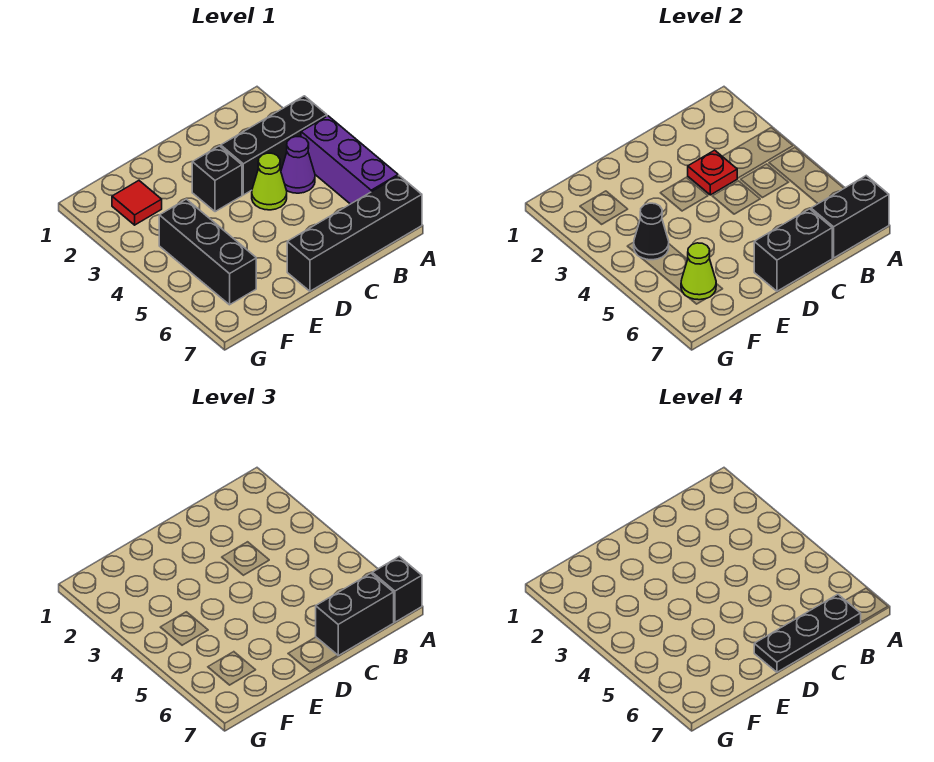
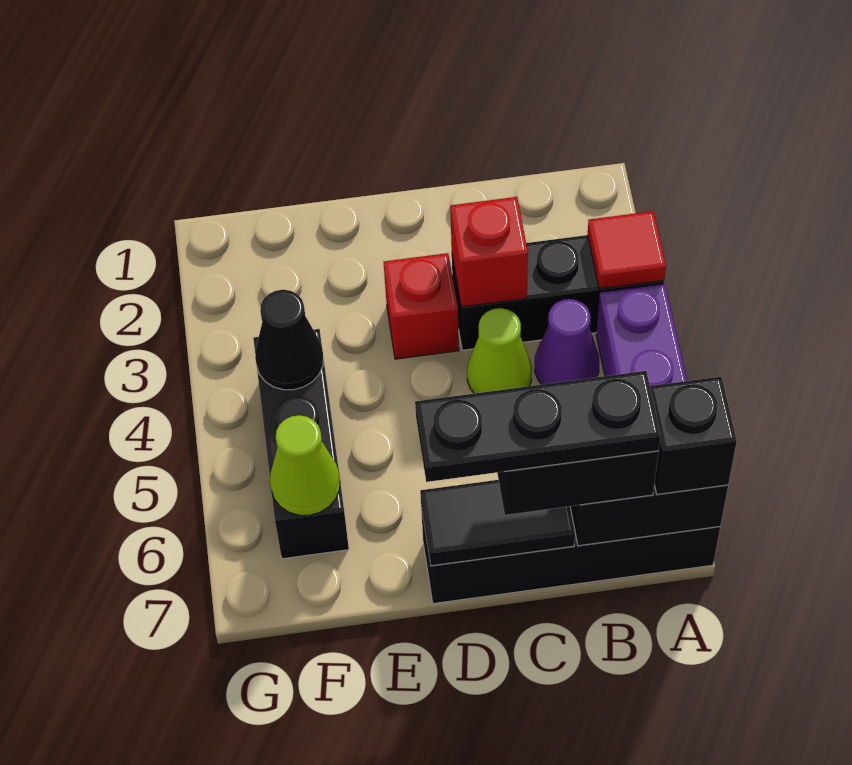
red 1x1 plate [688,150,737,195] -> red 1x1 brick [450,197,528,307]
black 1x2 brick [754,209,832,291] -> black 1x2 tile [420,480,575,566]
black 1x1 brick [192,146,242,212] -> red 1x1 brick [384,253,459,359]
red 1x1 tile [112,181,162,225] -> red 1x1 tile moved to [588,211,666,289]

